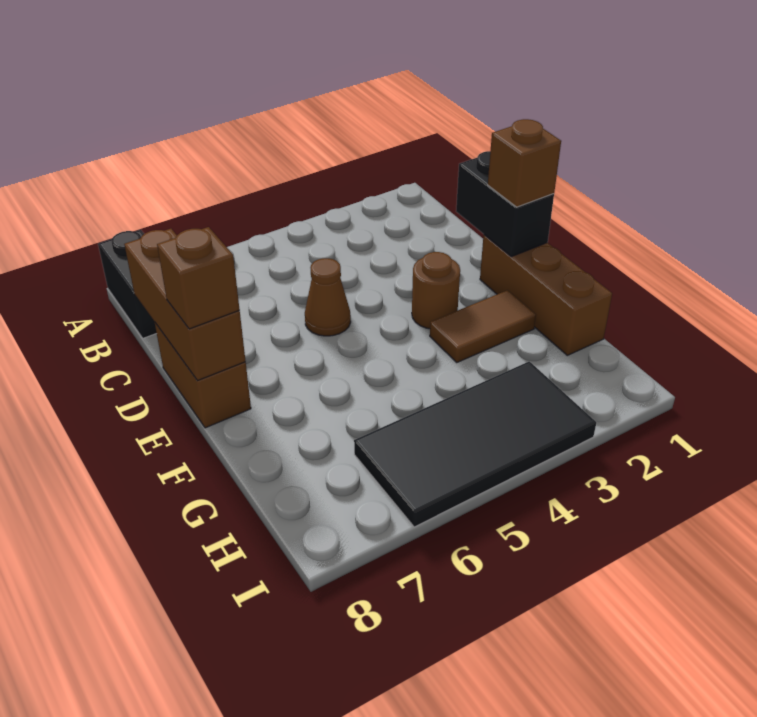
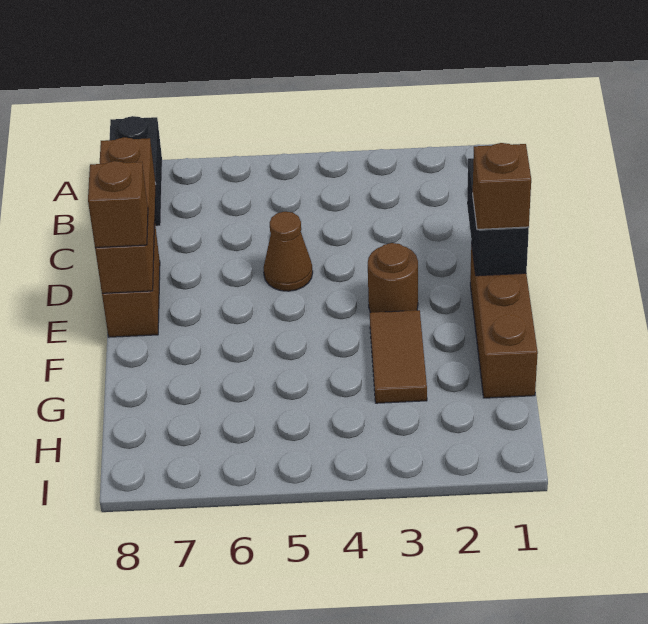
brown 1x2 tile [430,290,536,362] -> brown 1x2 tile turned to [370,310,427,403]
black 2x4 tile [354,361,596,527] -> none

